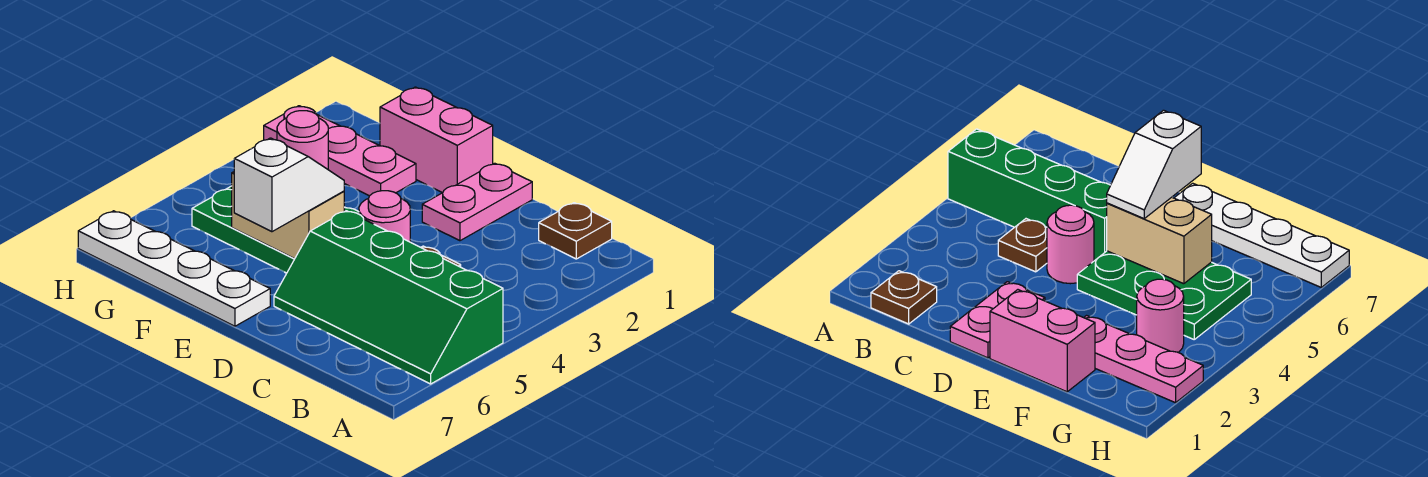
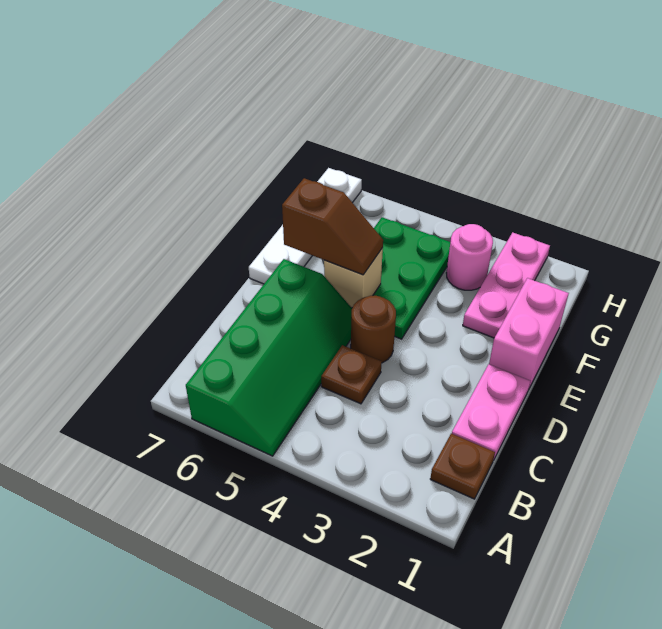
green 2x4 slope [274,211,503,384] -> green 2x4 slope turned to [186,259,352,456]
pink 1x2 plate [422,163,532,241] -> pink 1x2 plate turned to [452,364,530,460]
pink 1x1 round brick [359,191,410,242] -> brown 1x1 round brick [351,296,396,363]
tan 1x2 brick [232,172,344,259] -> tan 1x1 brick [324,248,383,308]
white 1x2 slope [234,138,344,232] -> brown 1x2 slope [282,178,383,275]

